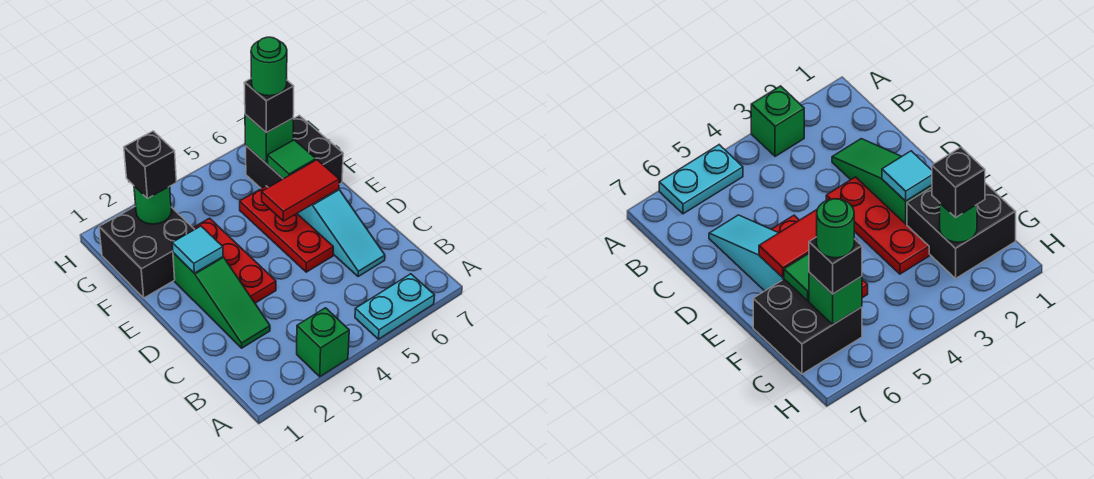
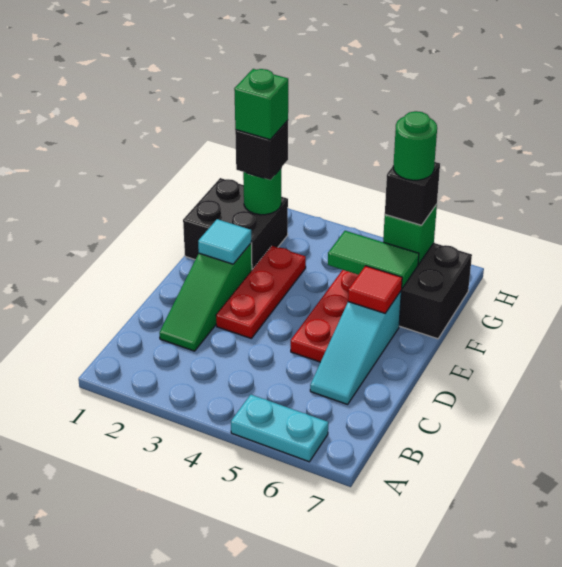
green 1x1 brick [297,308,349,377] -> green 1x1 brick moved to [234,69,288,140]
red 1x2 tile [262,160,339,221] -> red 1x1 tile [348,266,402,313]
green 1x1 tile [268,140,316,179] -> green 1x2 tile [328,231,419,288]

